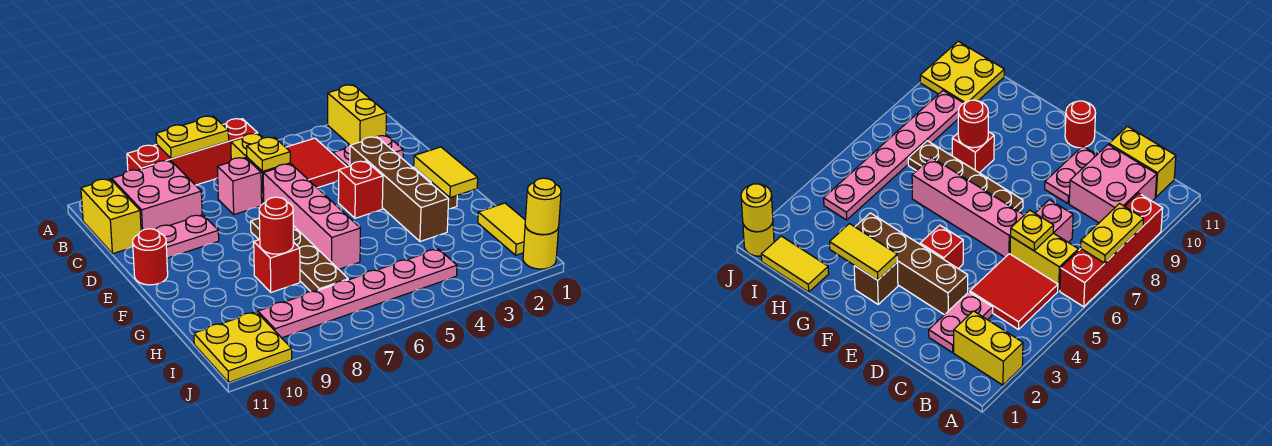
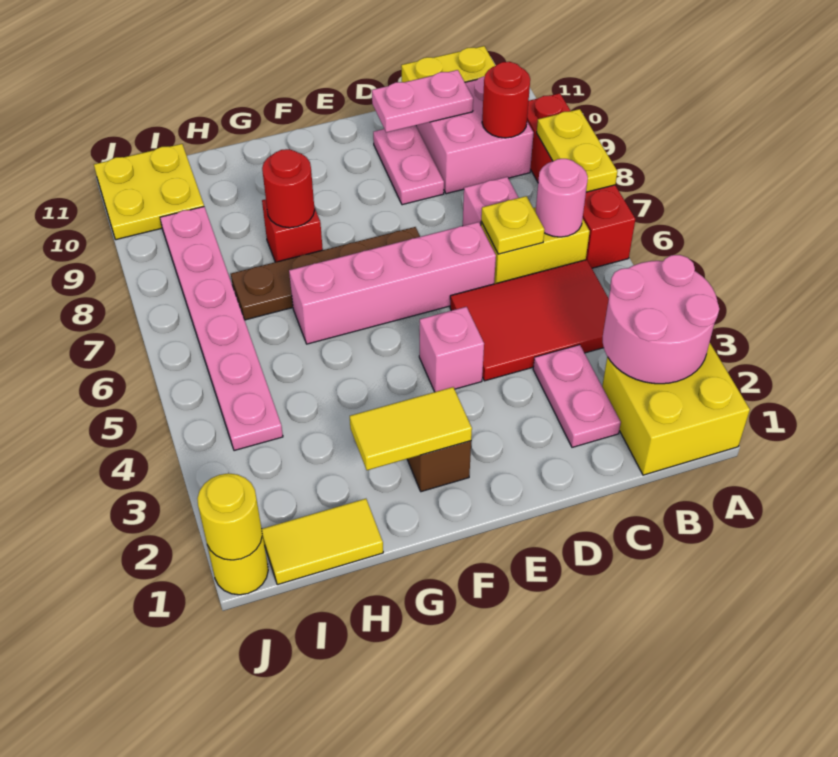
yellow 1x2 brick [328,85,387,145] -> yellow 2x2 brick [602,343,750,475]
none -> pink 2x2 round brick [603,255,719,384]
red 2x2 tile [286,138,347,188] -> red 2x3 tile [450,260,609,381]
none -> pink 1x1 round brick [536,159,588,237]
none -> pink 1x2 plate [372,70,473,133]
brown 1x4 brick [350,137,449,242] -> none
red 1x1 brick [338,161,383,218] -> pink 1x1 brick [419,307,484,392]
red 1x1 round brick [133,229,168,285] -> red 1x1 round brick moved to [482,62,530,138]

